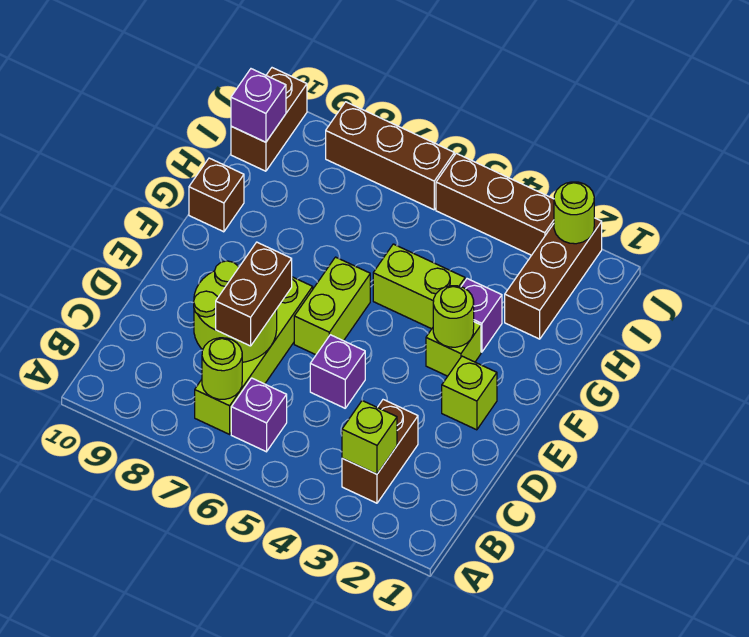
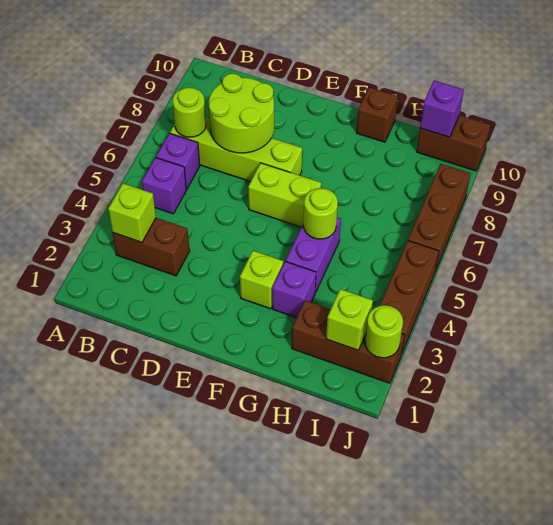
brown 1x2 brick [216,242,292,346] -> none
purple 1x1 brick [310,335,365,408] -> purple 1x1 brick moved to [142,158,186,214]
lime 1x1 brick [442,356,497,430] -> lime 1x1 brick moved to [326,289,373,350]
lime 1x1 round brick [433,286,474,347] -> lime 1x1 round brick moved to [304,188,338,239]
lime 1x2 brick [373,244,465,329] -> purple 1x2 brick [286,217,341,292]

